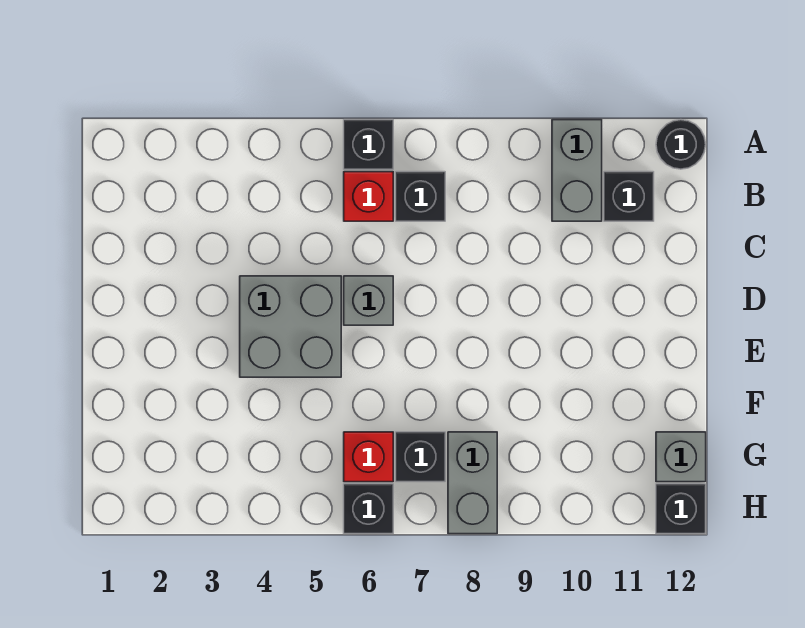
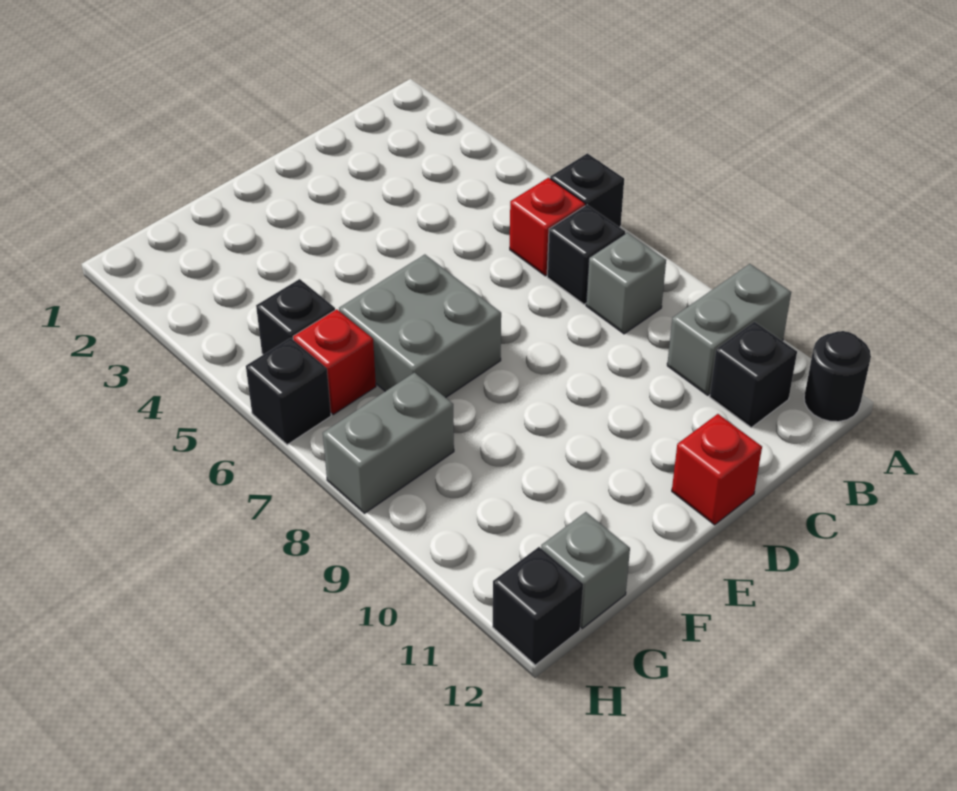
grey 2x2 brick [240,276,341,377] -> grey 2x2 brick moved to [339,255,501,398]
grey 1x1 brick [344,276,393,325] -> grey 1x1 brick moved to [586,233,666,334]
none -> red 1x1 brick [672,414,762,525]
black 1x1 brick [396,432,445,482] -> black 1x1 brick moved to [256,279,335,355]

